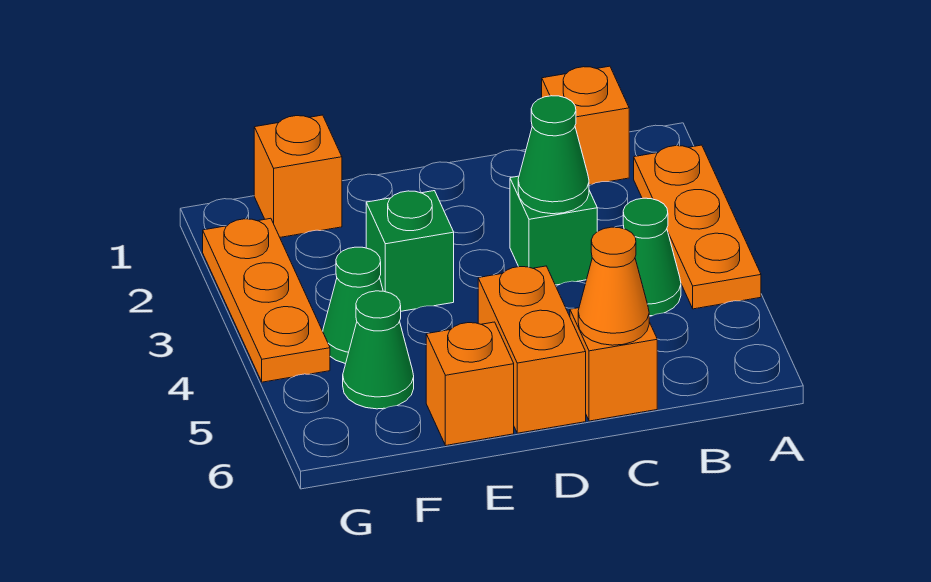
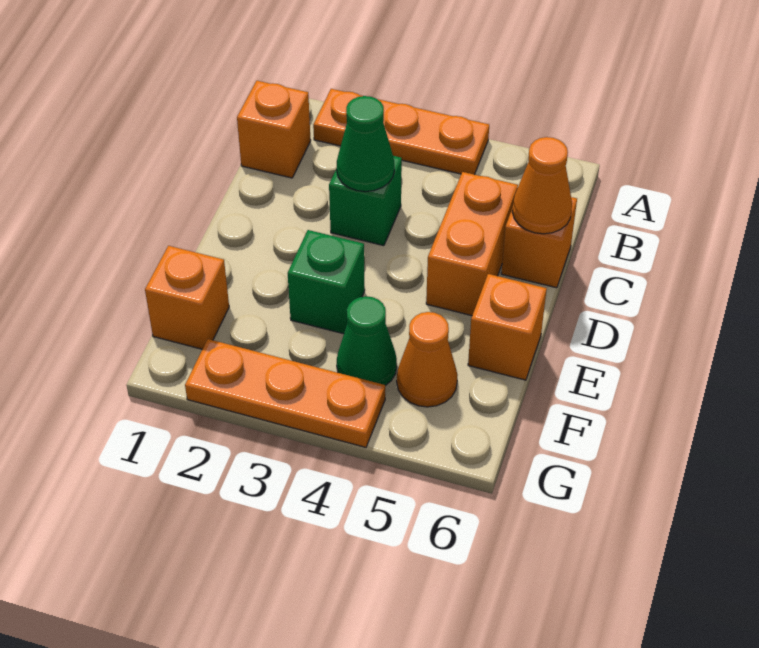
green 1x1 cone [623,198,681,316] -> none
orange 1x2 brick [478,266,586,433] -> orange 1x2 brick turned to [426,172,518,316]
green 1x1 cone [343,291,414,409] -> orange 1x1 cone [397,312,457,407]

